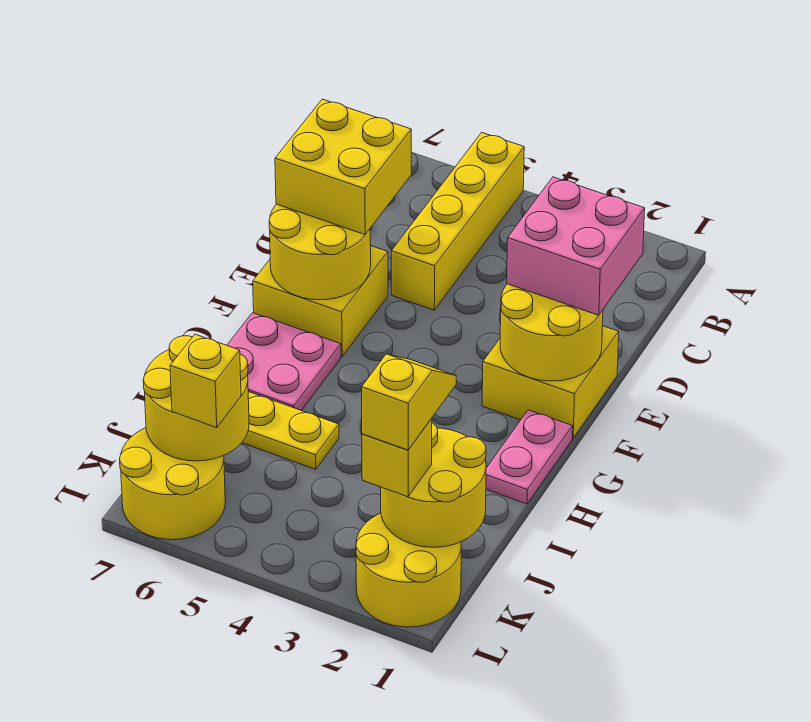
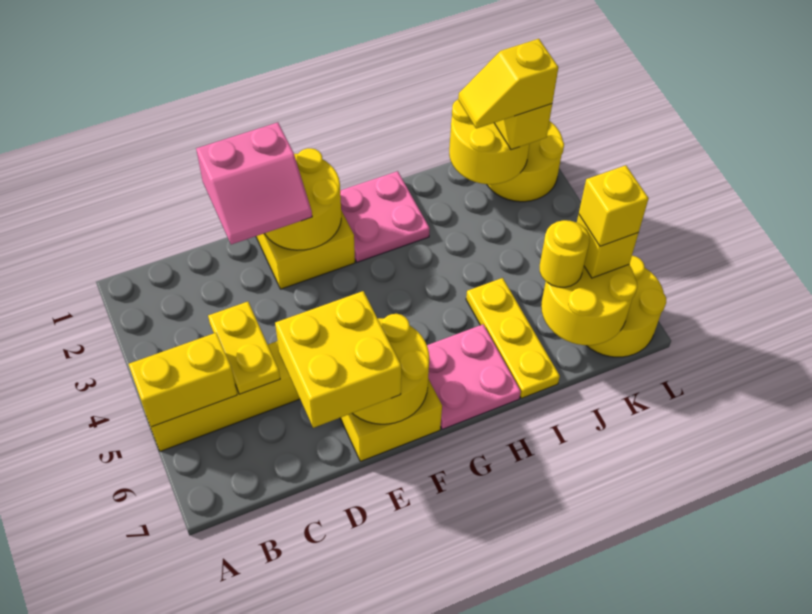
none -> yellow 1x2 brick [129,333,237,427]
none -> yellow 1x2 plate [208,302,280,394]
pink 2x2 brick [507,177,645,315] -> pink 2x2 slope [196,122,312,244]
pink 1x2 plate [486,410,573,504] -> pink 2x2 plate [340,171,430,262]
none -> yellow 1x1 round brick [540,220,590,287]
none -> yellow 1x1 brick [579,165,649,246]

